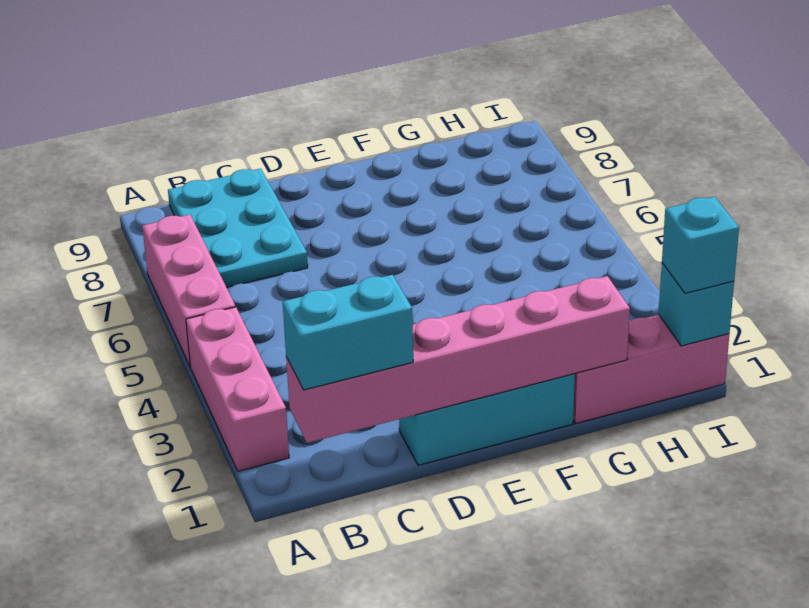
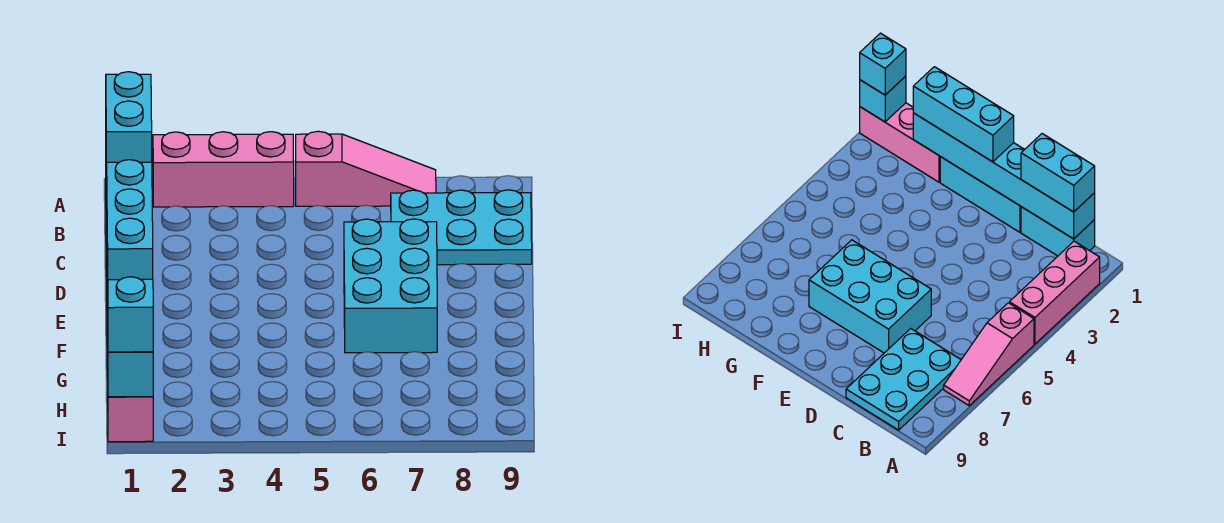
pink 1x3 brick [142,215,235,367] -> pink 1x3 slope [296,131,436,206]
none -> cyan 1x2 brick [1021,207,1095,256]
pink 1x6 brick [286,276,630,443] -> cyan 1x6 brick [913,113,1095,239]
none -> cyan 2x3 brick [344,219,437,353]
none -> cyan 1x3 brick [107,160,153,288]

